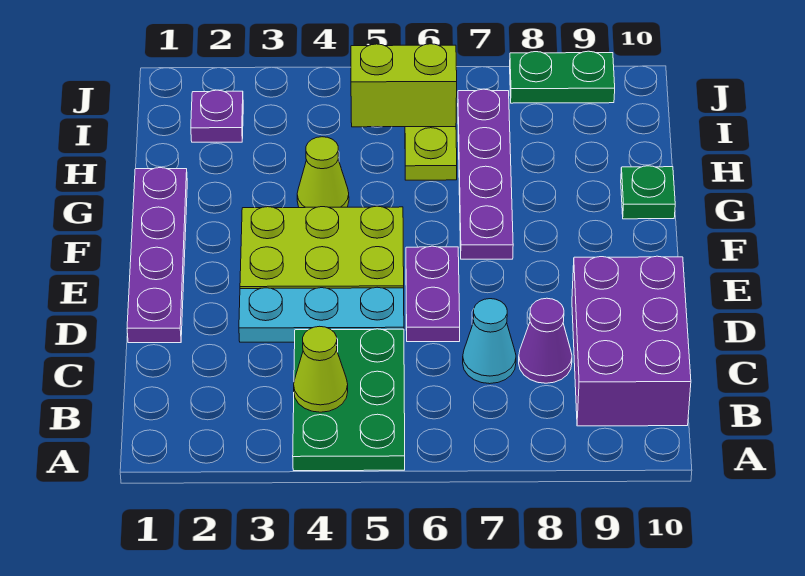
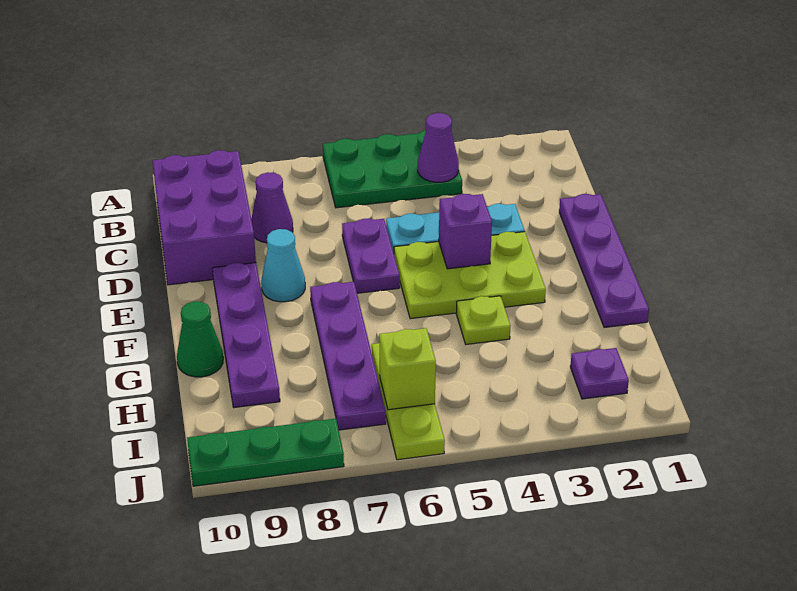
green 2x3 plate [293,329,405,471] -> green 2x3 plate turned to [323,130,462,208]
lime 1x1 cone [294,326,348,412] -> purple 1x1 cone [418,113,459,182]
cyan 1x1 cone [463,299,516,384] -> cyan 1x1 cone moved to [261,229,305,302]
none -> purple 1x1 brick [439,194,492,269]
none -> purple 1x4 plate [213,263,280,408]
lime 1x1 cone [297,137,349,208] -> lime 1x1 plate [456,296,510,344]
green 1x1 plate [621,166,675,219] -> green 1x1 cone [177,301,223,377]
lime 1x2 brick [351,44,457,127] -> lime 1x1 brick [379,328,436,410]
green 1x2 plate [510,51,615,103] -> green 1x3 plate [187,419,344,486]

